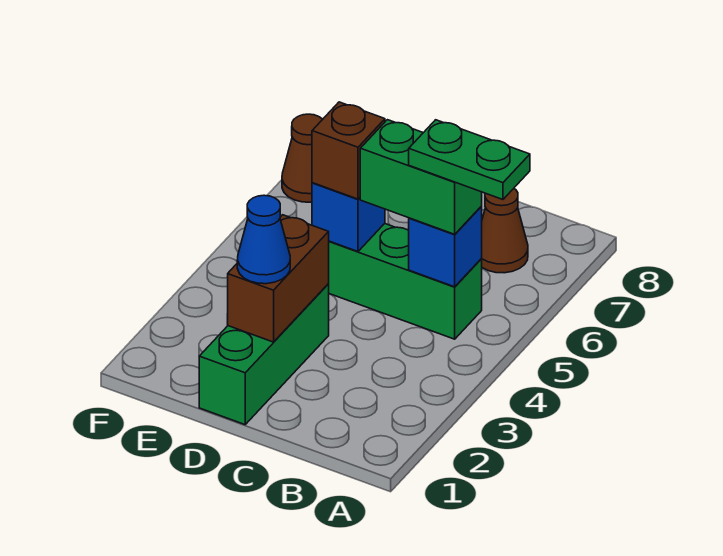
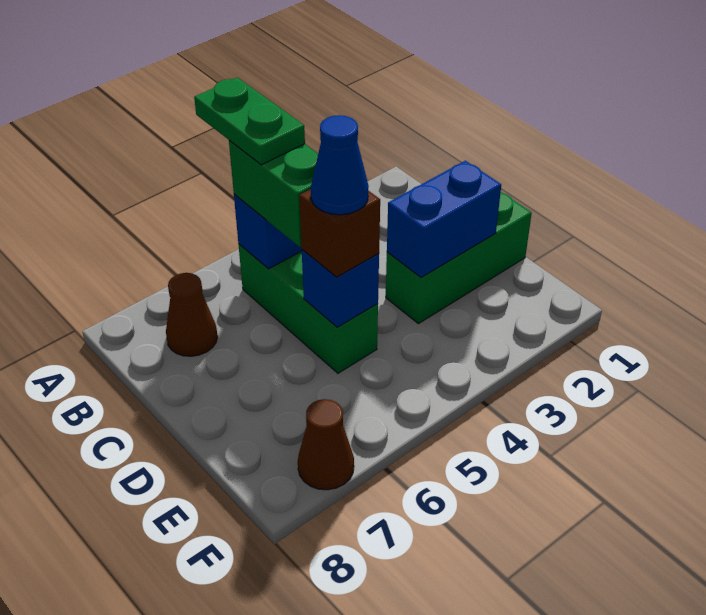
brown 1x2 brick [227,215,329,342] -> blue 1x2 brick [387,161,501,277]
blue 1x1 cone [237,195,290,284] -> blue 1x1 cone moved to [311,115,369,215]

